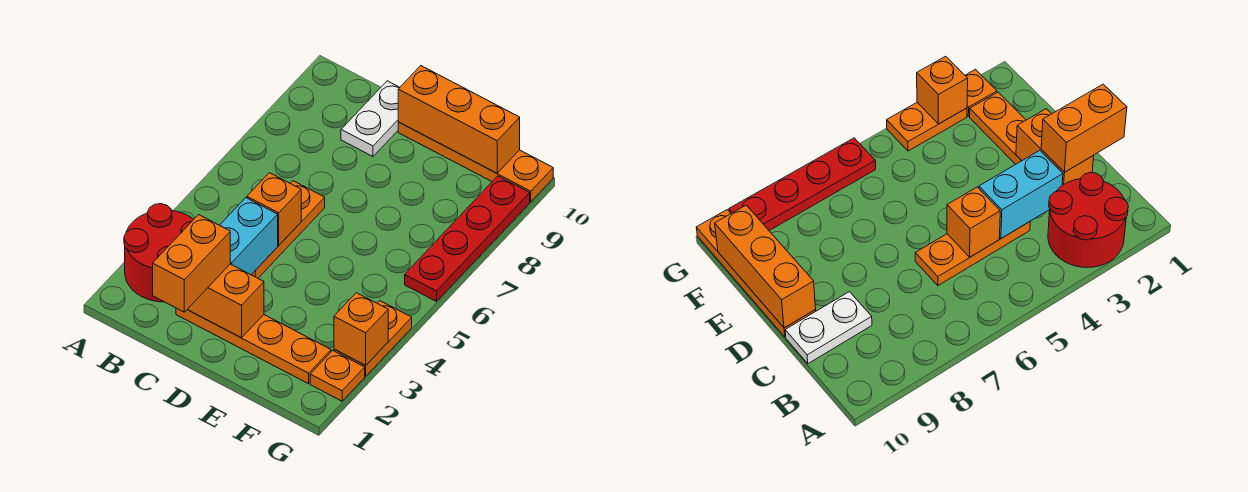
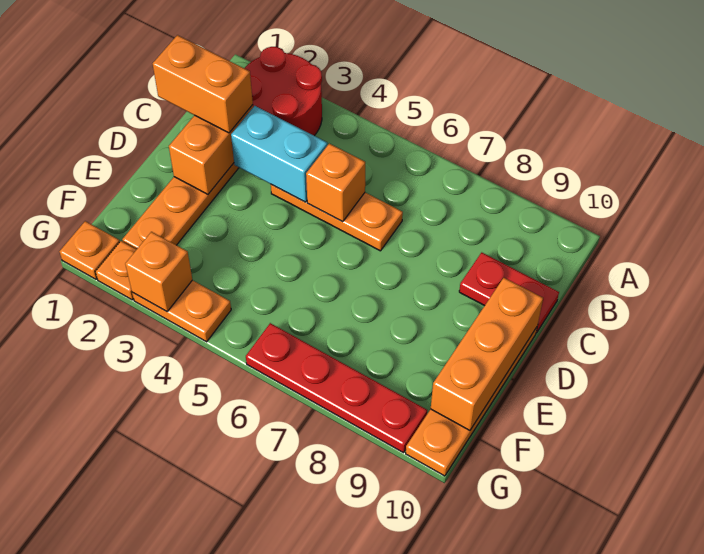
white 1x2 plate [341,81,400,156] -> red 1x2 plate [459,253,559,333]
none -> orange 1x1 plate [59,221,120,279]

